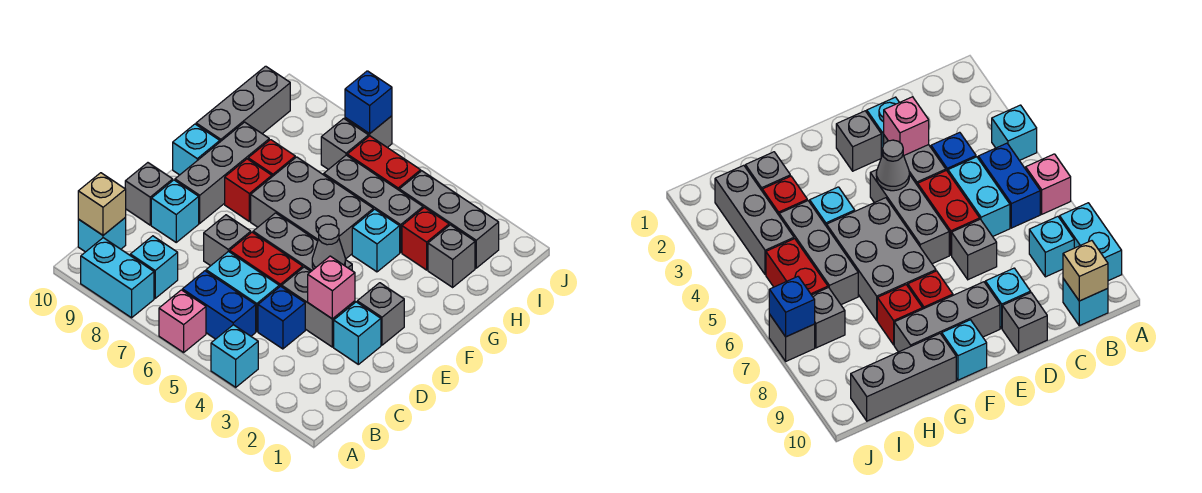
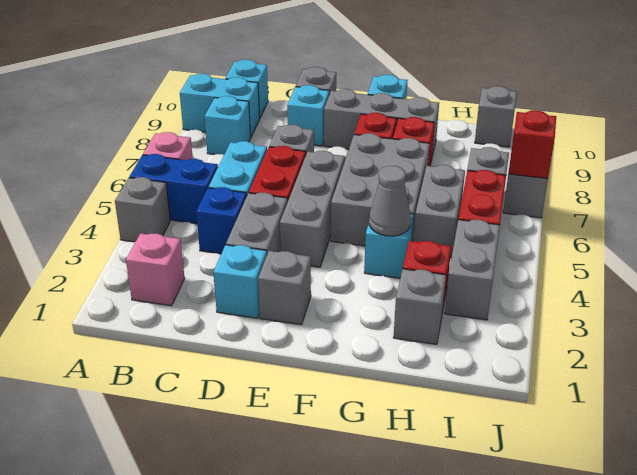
cyan 1x1 brick [211,325,258,387] -> grey 1x1 brick [115,177,170,242]
cyan 1x2 brick [81,238,154,318] -> cyan 1x2 brick turned to [180,73,260,137]
blue 1x2 brick [182,271,256,339] -> blue 1x2 brick turned to [129,154,218,224]
tan 1x1 brick [78,173,126,235] -> none
pink 1x1 brick [308,256,355,319] -> pink 1x1 brick moved to [126,233,185,306]
grey 1x1 cone [312,224,345,269] -> grey 1x1 cone moved to [369,166,411,236]
grey 1x3 brick [196,66,290,142] -> grey 1x1 brick [475,86,517,147]
grey 1x3 brick [324,155,423,253] -> grey 1x2 brick [414,165,465,257]
grey 1x3 brick [399,171,499,268] -> grey 1x2 brick [445,220,500,320]
blue 1x1 brick [345,71,392,134] -> red 1x1 brick [508,110,556,179]

